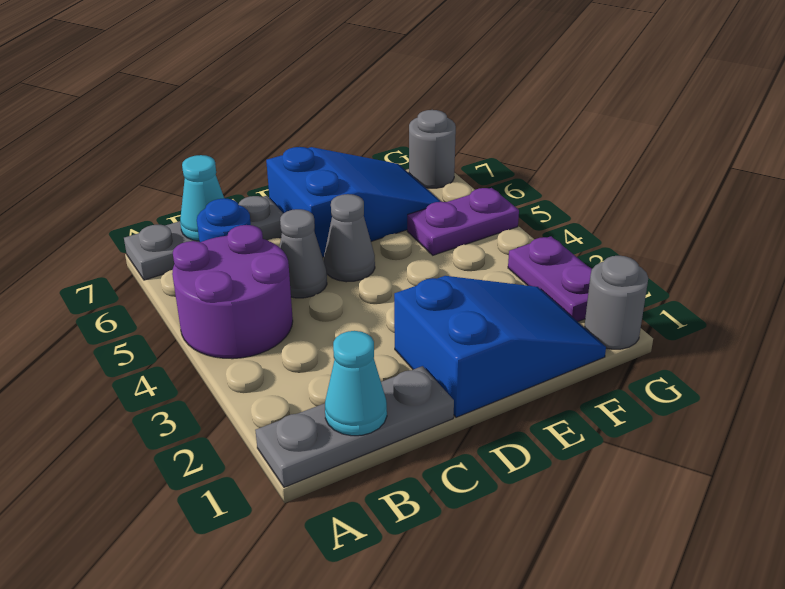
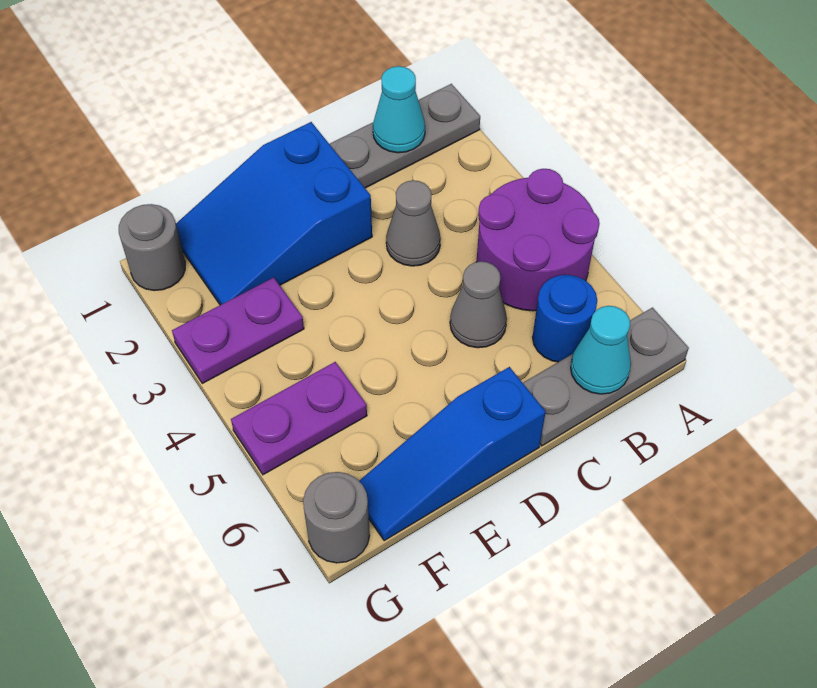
grey 1x1 cone [324,194,375,282] -> grey 1x1 cone moved to [386,180,441,266]
blue 2x3 slope [266,147,441,257] -> blue 1x3 slope [359,367,545,541]
purple 1x2 plate [508,236,592,322] -> purple 1x2 plate turned to [172,277,304,383]

